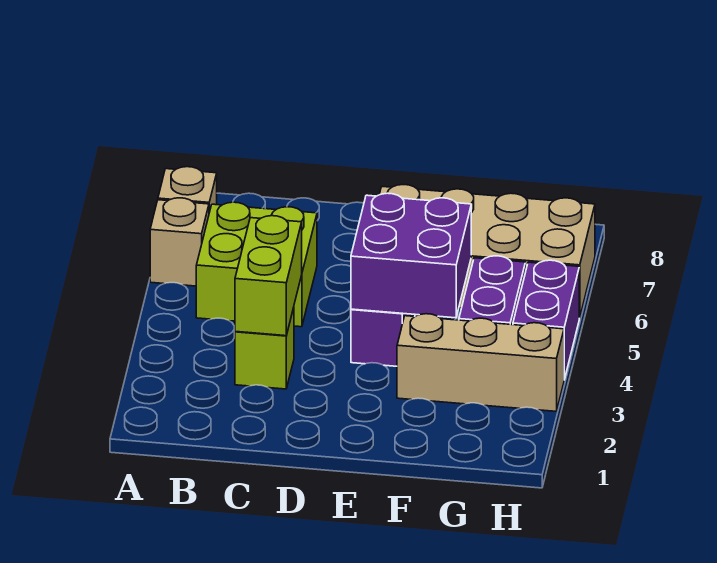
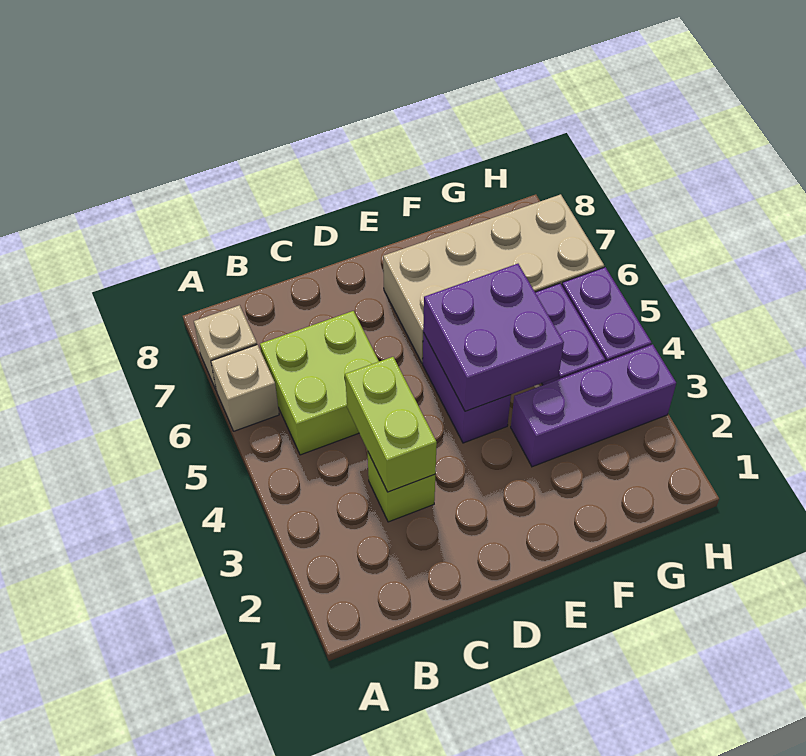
tan 1x3 brick [397,314,564,411] -> purple 1x3 brick [511,344,676,467]

